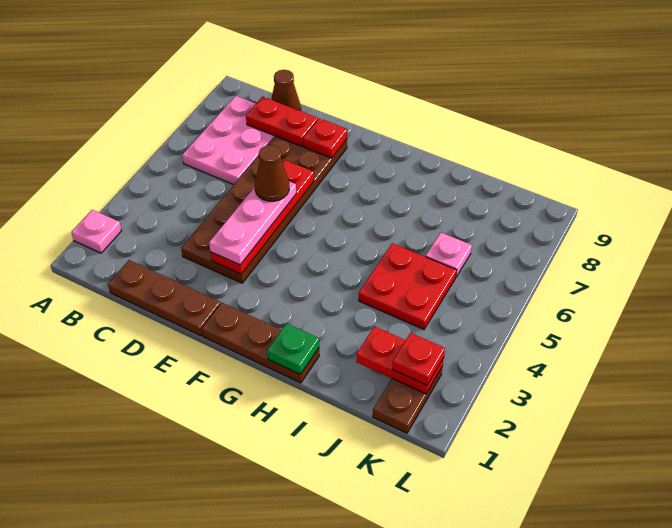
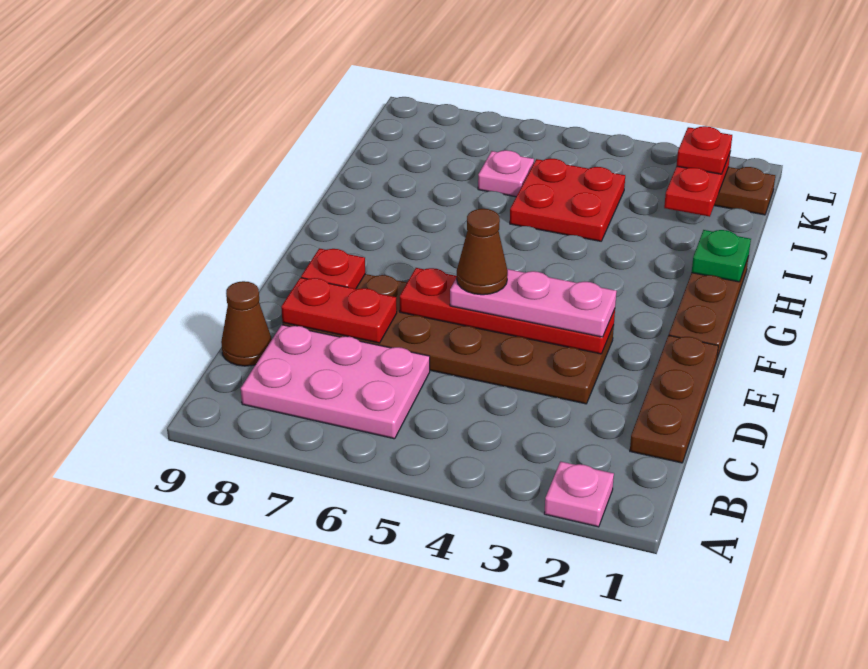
red 1x2 plate [246,97,318,146] -> red 1x2 plate turned to [281,278,397,343]

